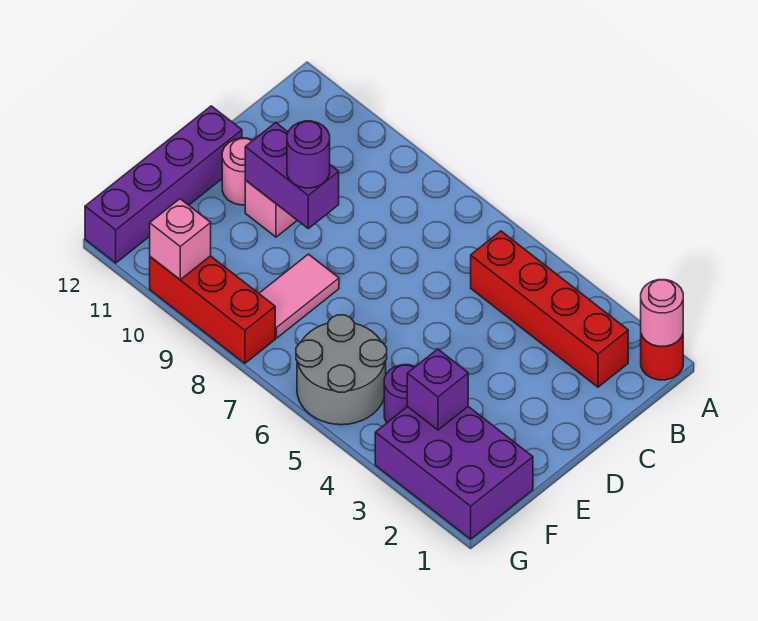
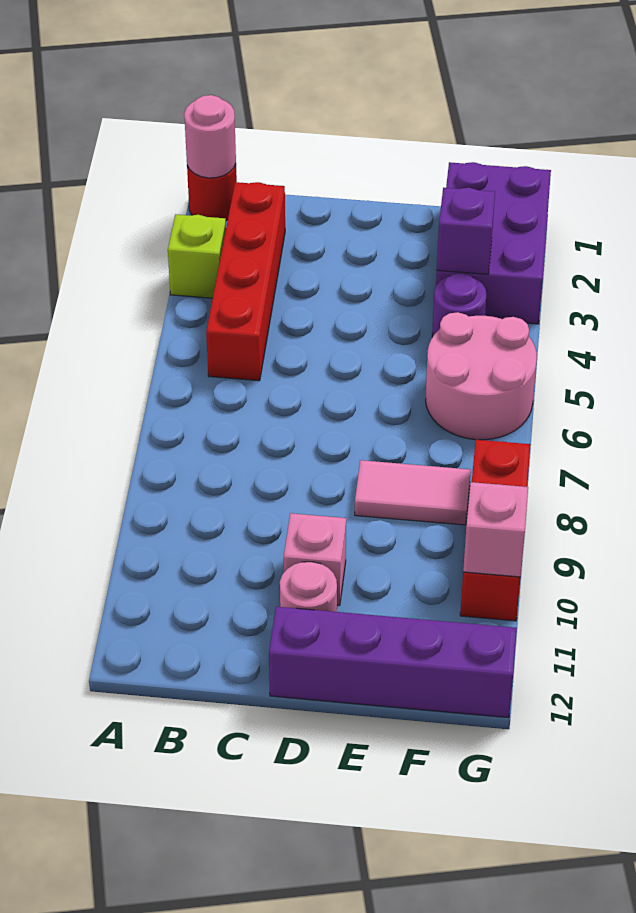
none -> lime 1x1 brick [168,214,226,298]
purple 1x2 brick [245,123,339,228] -> none
purple 1x1 round brick [287,121,330,188] -> none
grey 2x2 round brick [296,315,387,425] -> pink 2x2 round brick [426,312,537,440]

